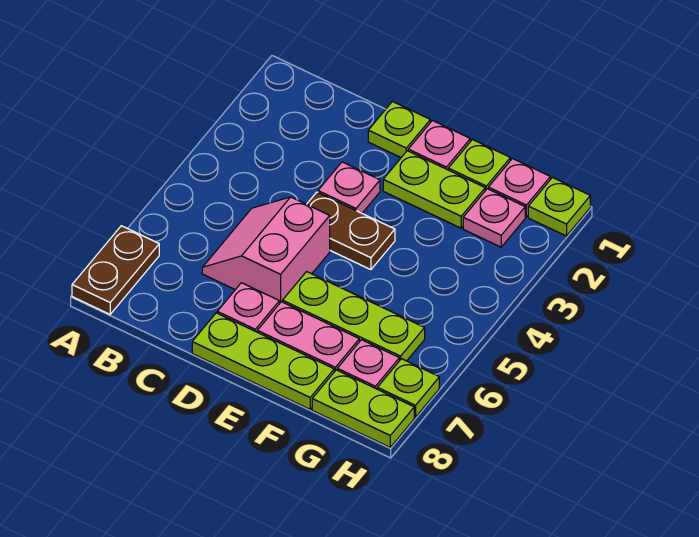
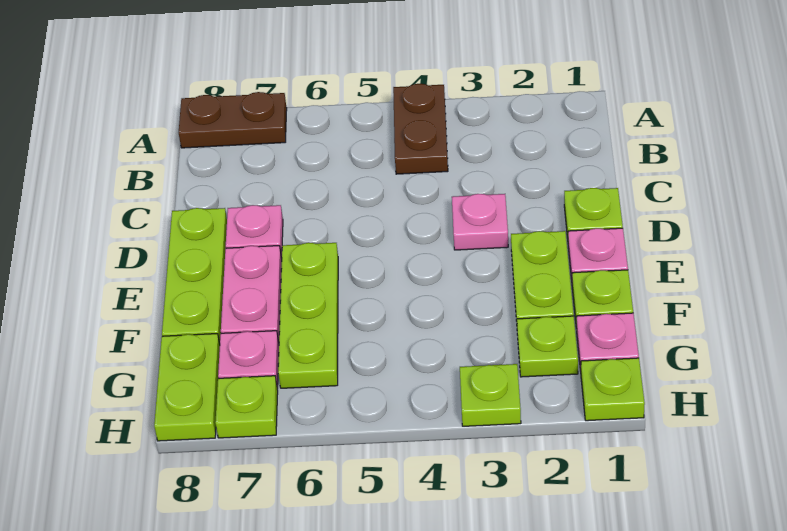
pink 2x2 slope [202,197,330,304] -> none
brown 1x2 plate [307,192,395,270] -> brown 1x2 plate moved to [393,84,448,174]
pink 1x1 plate [463,189,525,247] -> lime 1x1 plate [517,316,578,377]
none -> lime 1x1 plate [460,364,521,426]

